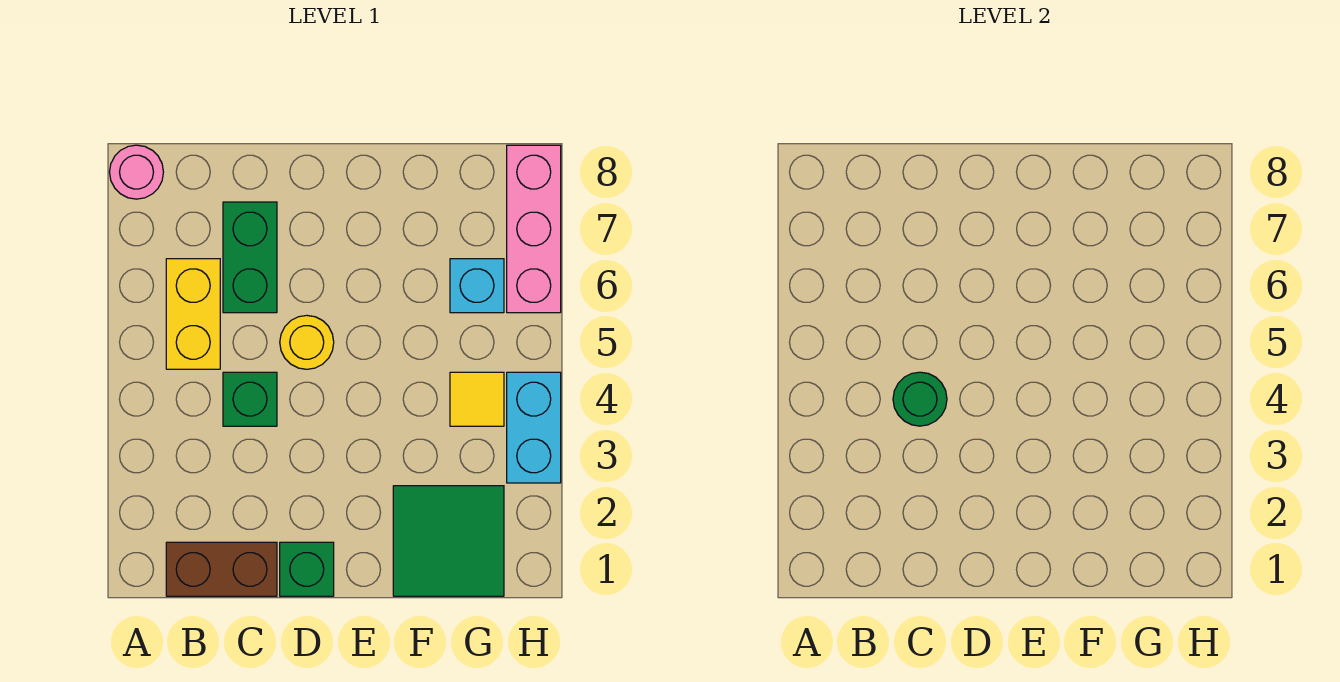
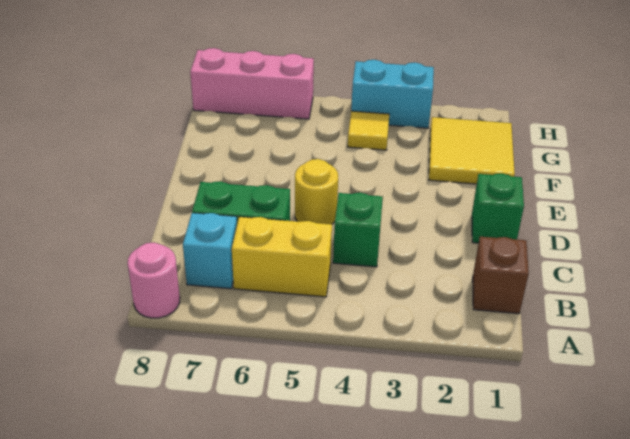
brown 1x2 brick [166,542,277,596] -> brown 1x1 brick [473,237,529,314]
green 1x1 round brick [893,372,947,426] -> none
green 2x2 tile [393,486,504,596] -> yellow 2x2 tile [429,117,515,184]
cyan 1x1 brick [450,259,504,313] -> cyan 1x1 brick moved to [183,213,237,289]

